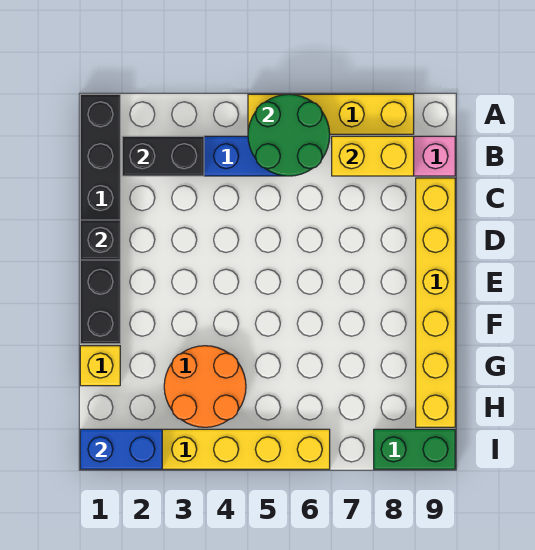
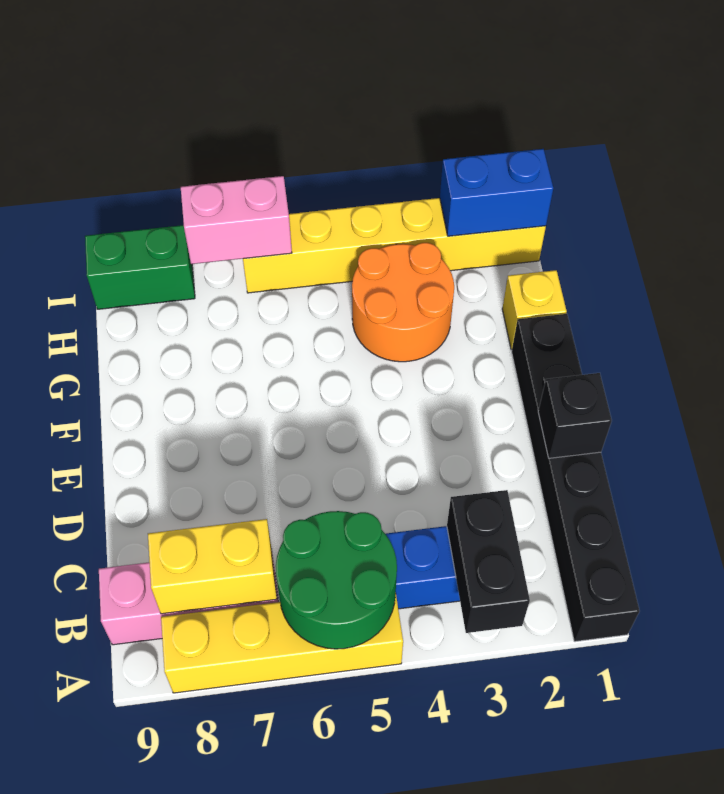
black 1x2 brick [122,136,204,176] -> black 1x2 brick turned to [447,490,530,633]
yellow 1x6 brick [416,178,455,427] -> none
none -> pink 1x2 brick [181,176,292,264]

